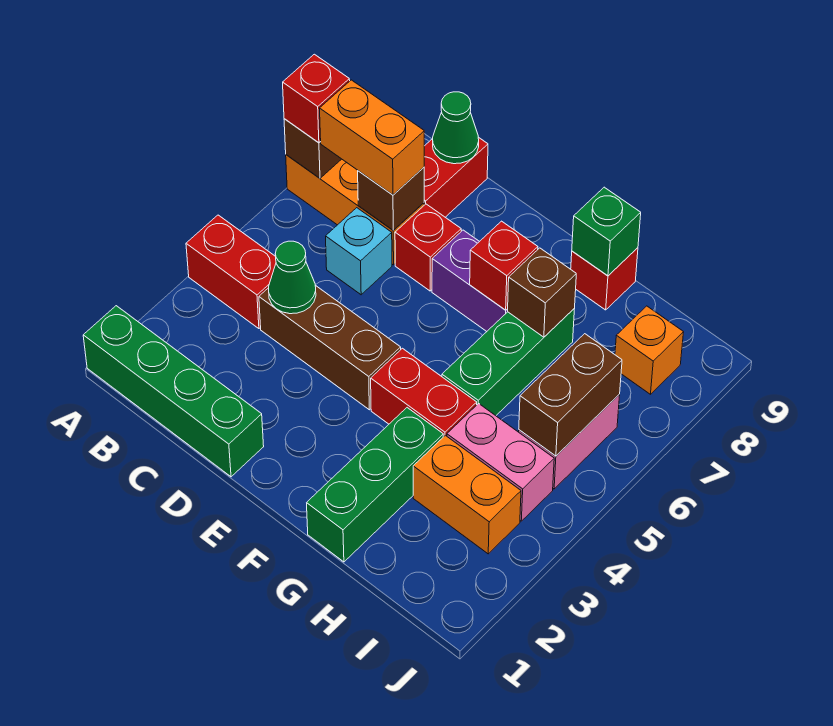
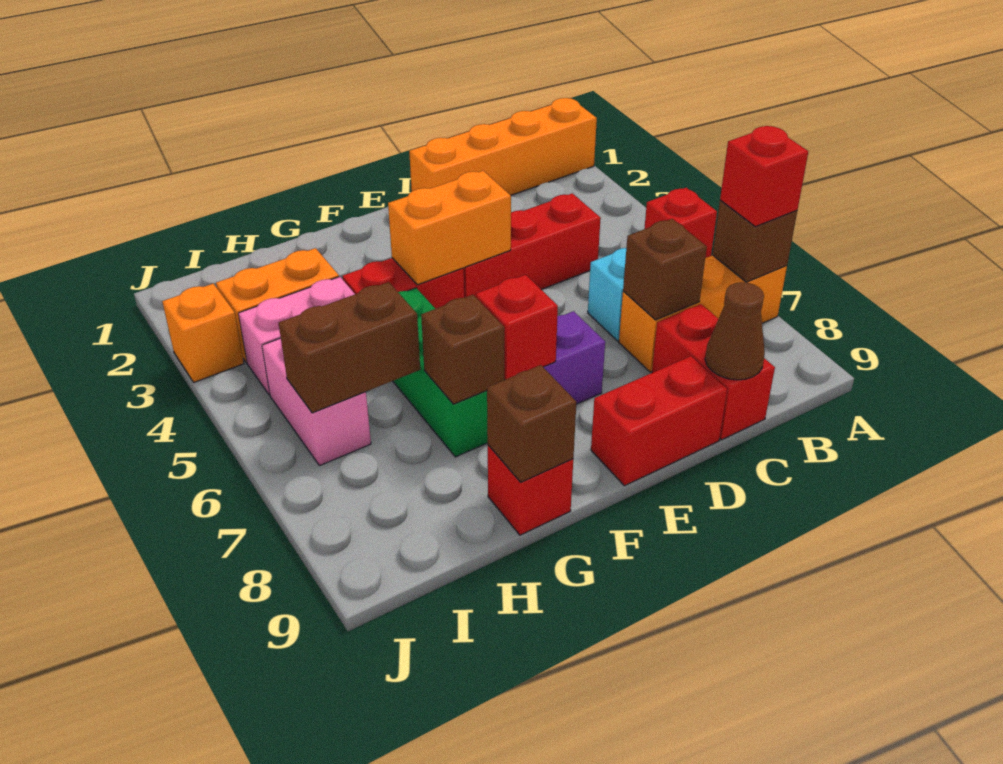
green 1x4 brick [83,306,264,477] -> orange 1x4 brick [409,98,597,195]
red 1x2 brick [186,215,276,329] -> red 1x2 brick moved to [591,356,727,486]
orange 1x2 brick [320,80,424,195] -> orange 1x2 brick moved to [388,171,511,285]
brown 1x3 brick [259,285,401,410] -> red 1x3 brick [464,193,601,298]
green 1x1 cone [269,241,316,314] -> none
green 1x1 cone [433,92,479,164] -> brown 1x1 cone [705,282,765,380]
red 1x1 brick [395,204,461,291] -> red 1x1 brick moved to [644,188,717,258]
green 1x3 brick [307,408,443,562] -> none
green 1x1 brick [572,187,641,276] -> brown 1x1 brick [487,365,576,482]
brown 1x2 brick [519,334,622,456] -> brown 1x2 brick turned to [279,282,420,413]
orange 1x1 brick [615,306,684,394] -> orange 1x1 brick moved to [162,284,244,382]

